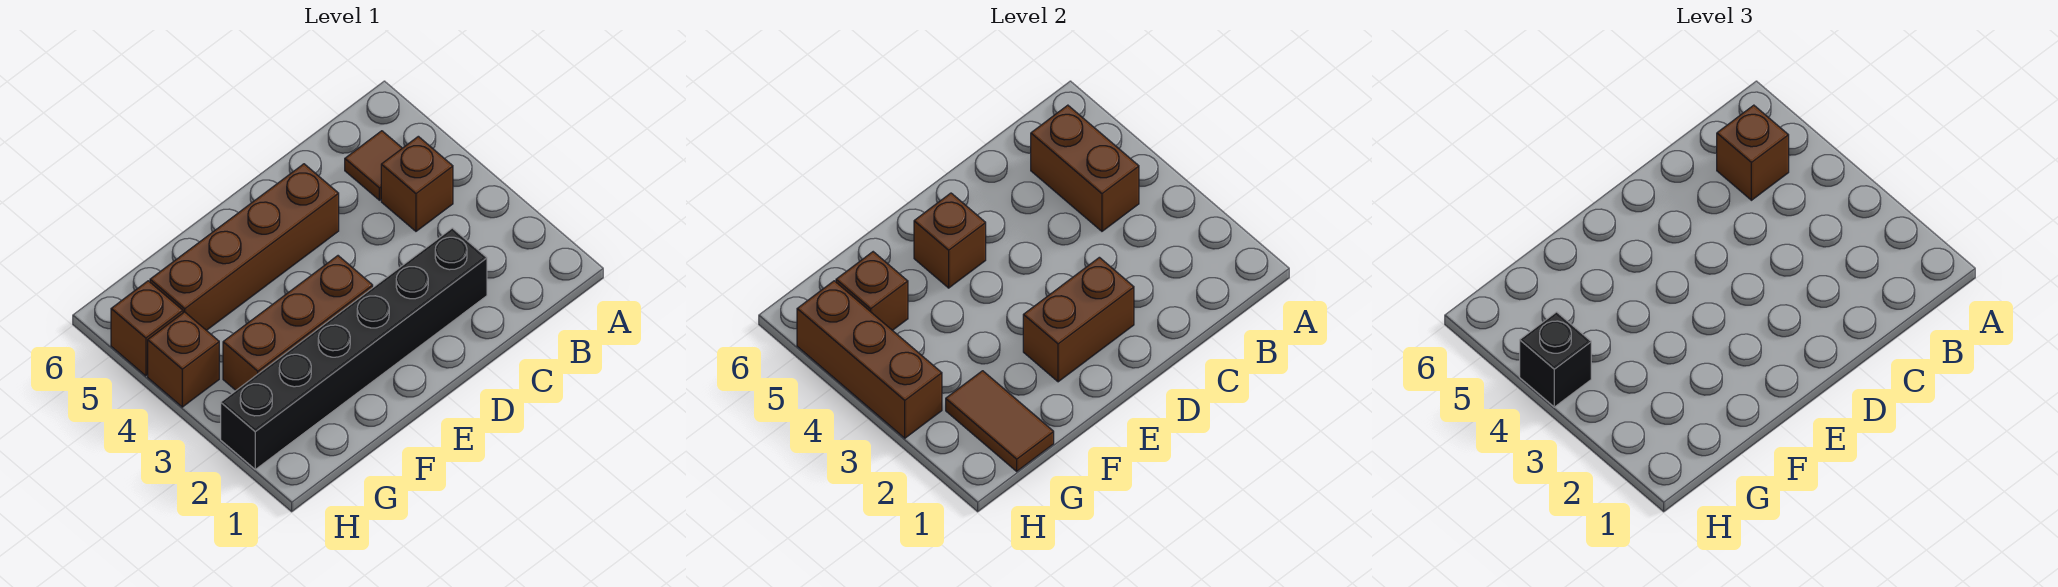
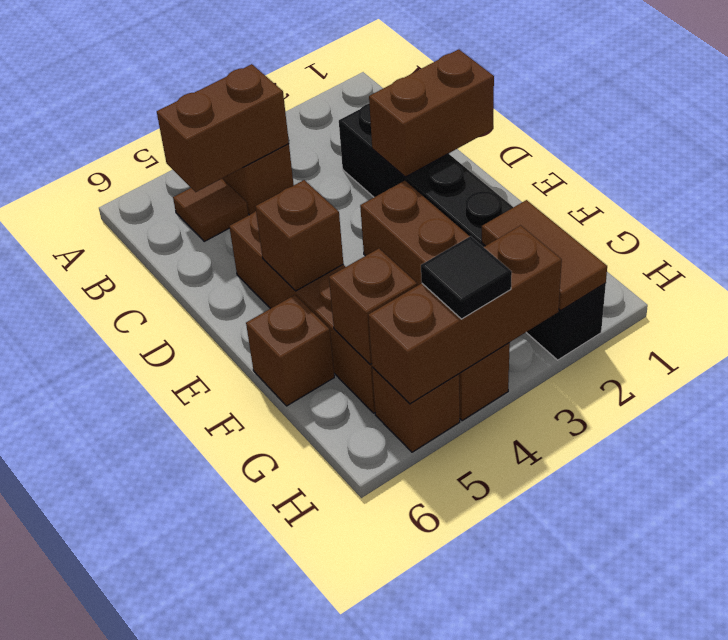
brown 1x1 brick [1717,105,1789,200] -> brown 1x1 brick moved to [246,295,334,406]
brown 1x2 brick [1023,257,1134,382] -> brown 1x2 brick turned to [369,49,494,177]
brown 1x2 tile [946,371,1054,471] -> brown 1x2 tile turned to [482,200,607,310]
black 1x1 brick [1520,312,1591,407] -> black 1x1 tile [421,236,512,319]

